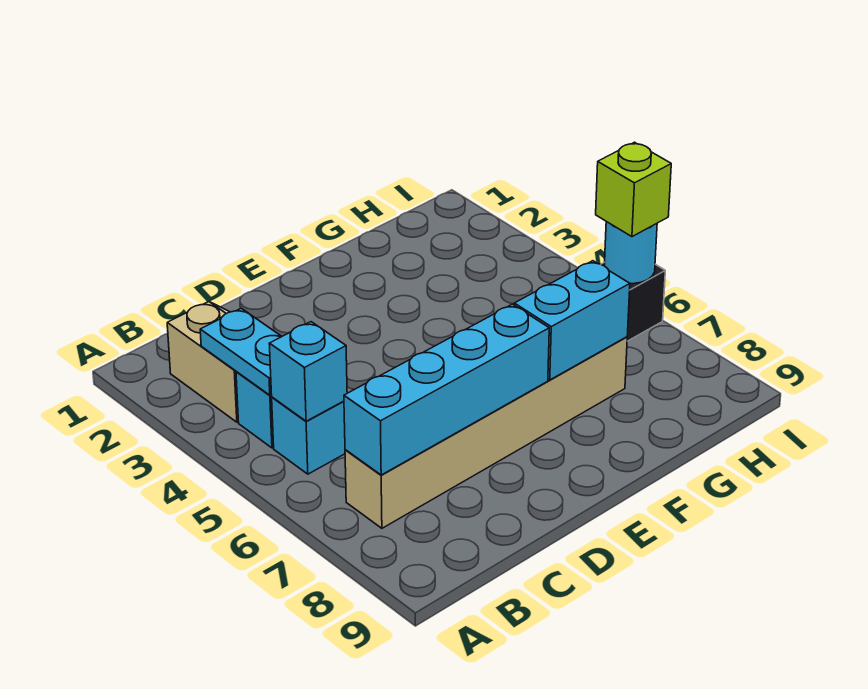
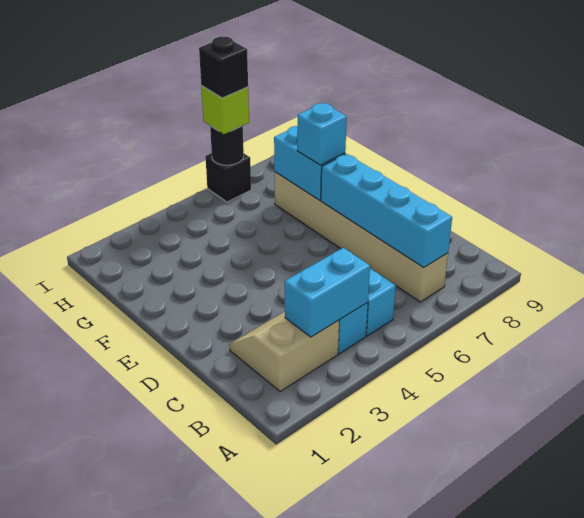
cyan 1x2 plate [200,308,282,395] -> cyan 1x2 brick [285,248,370,337]
cyan 1x1 brick [269,322,347,421] -> cyan 1x1 brick moved to [297,103,347,165]
cyan 1x1 round brick [604,222,657,284] -> black 1x1 round brick [210,126,244,165]
none -> black 1x1 brick [199,37,248,98]

